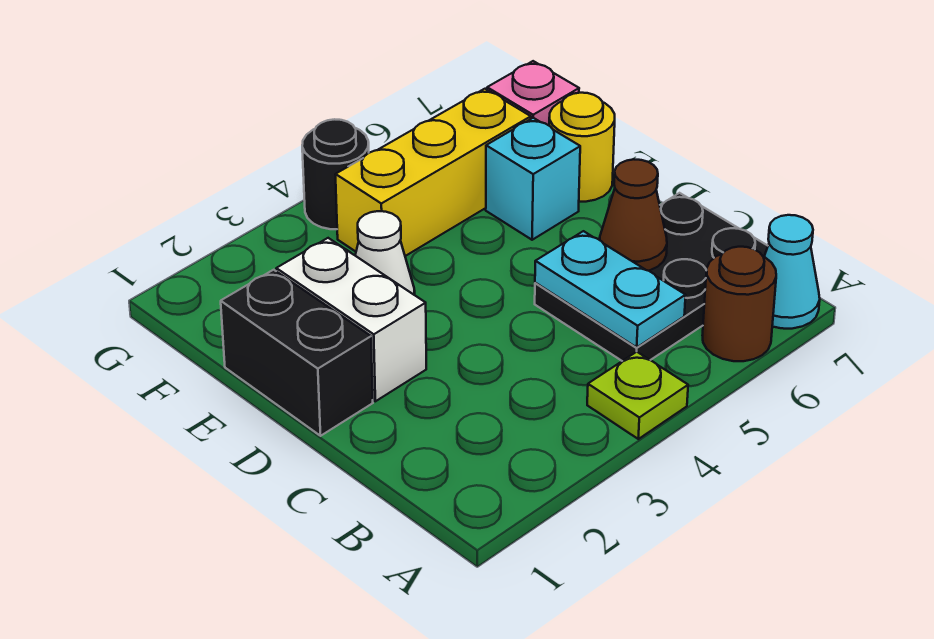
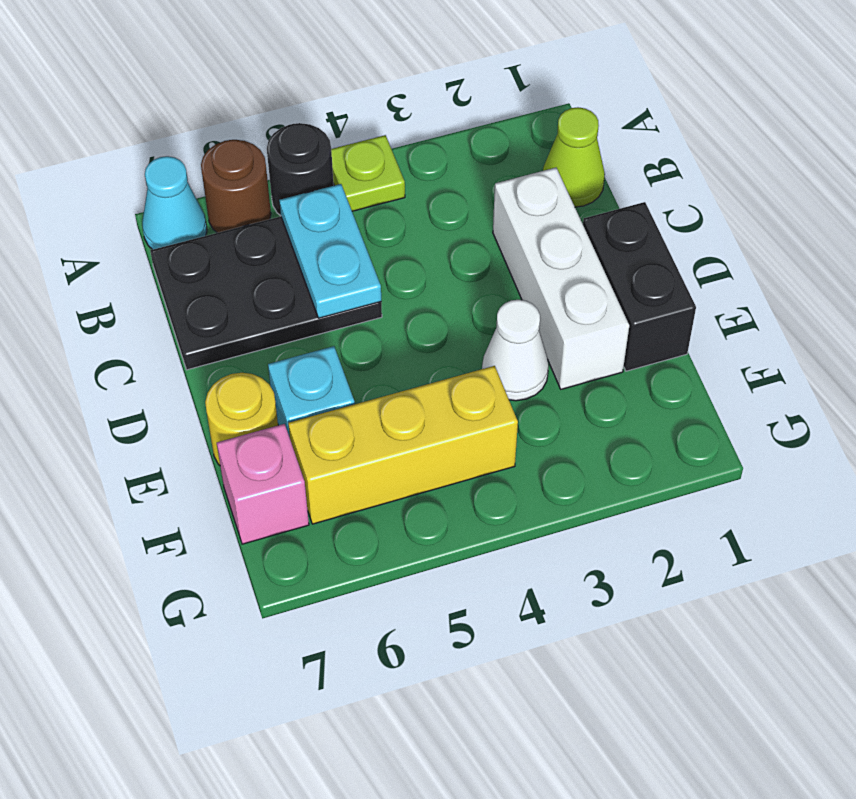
none -> lime 1x1 cone [543,107,605,207]
brown 1x1 cone [600,160,667,271] -> none
white 1x2 brick [276,238,426,401] -> white 1x3 brick [493,168,629,389]
black 1x1 round brick [302,119,369,229] -> black 1x1 round brick moved to [267,123,334,216]

